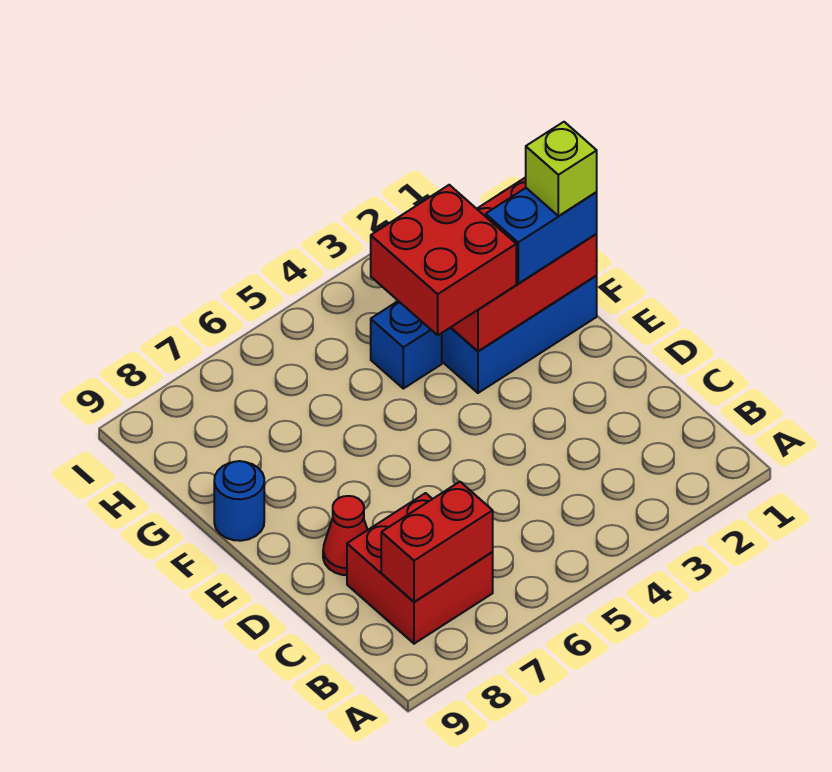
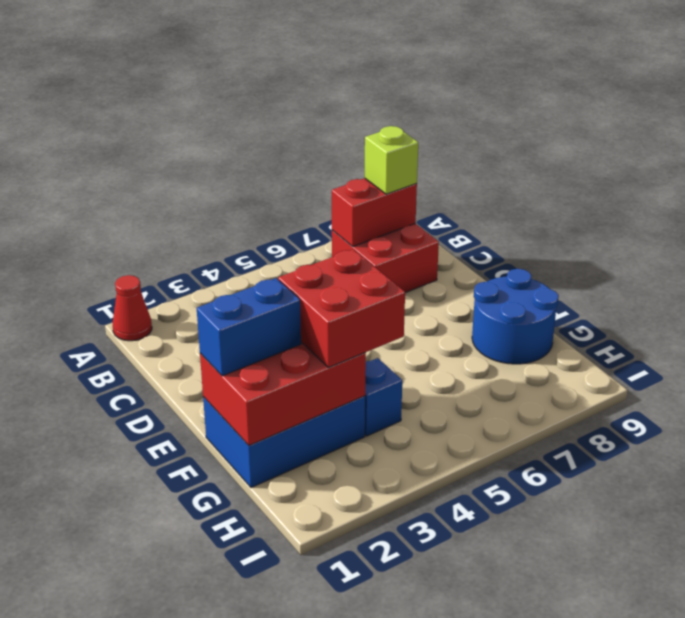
red 1x1 cone [323,496,367,575] -> red 1x1 cone moved to [113,275,152,341]
lime 1x1 brick [526,122,597,216] -> lime 1x1 brick moved to [364,126,418,194]
blue 1x1 round brick [214,461,264,541] -> blue 2x2 round brick [472,269,559,364]

